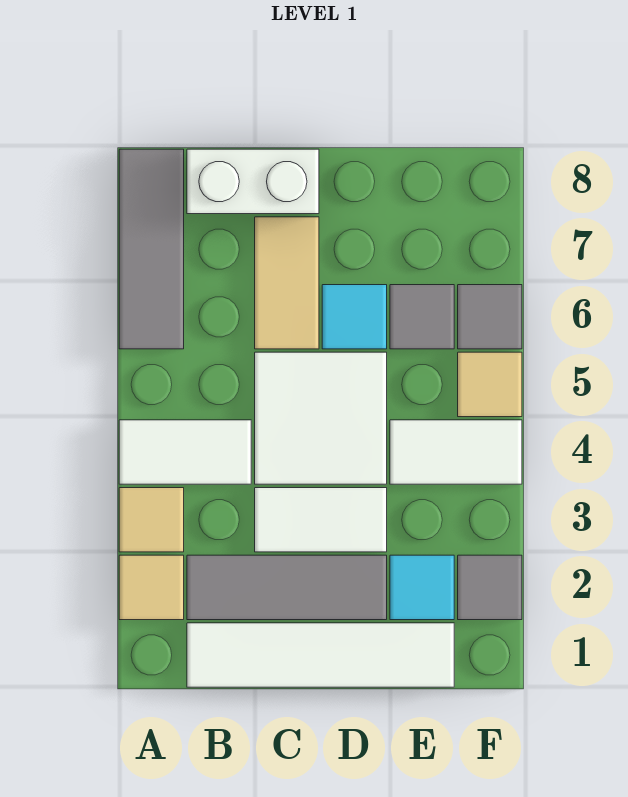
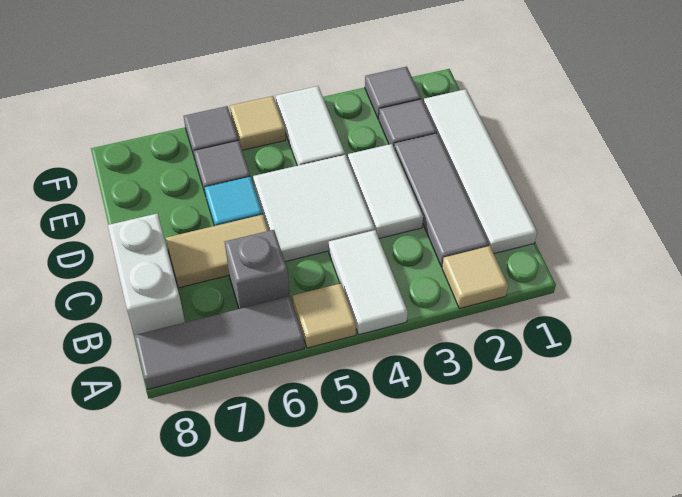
tan 1x1 tile [119,488,184,552] -> tan 1x1 tile moved to [293,283,356,348]
none -> grey 1x1 brick [225,230,289,309]
cyan 1x1 tile [390,555,454,620] -> grey 1x1 tile [379,99,437,147]

